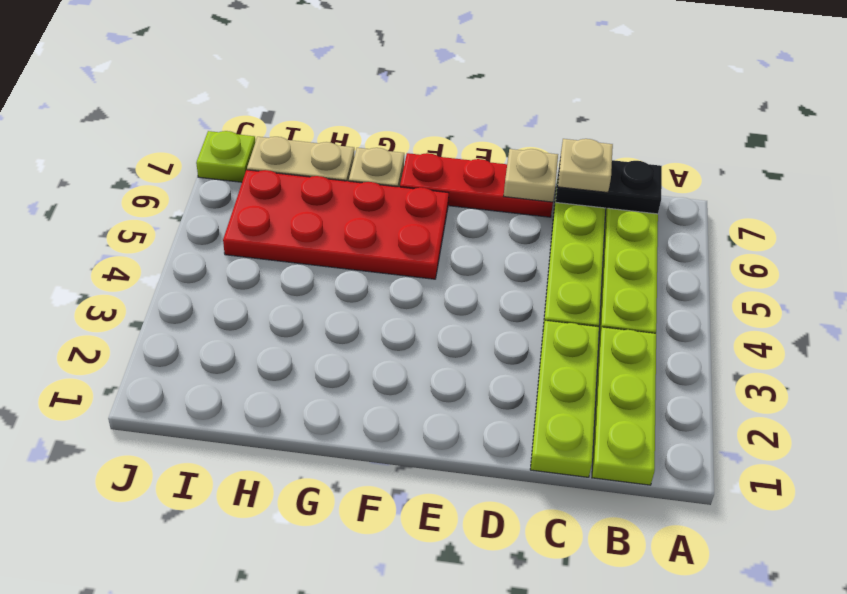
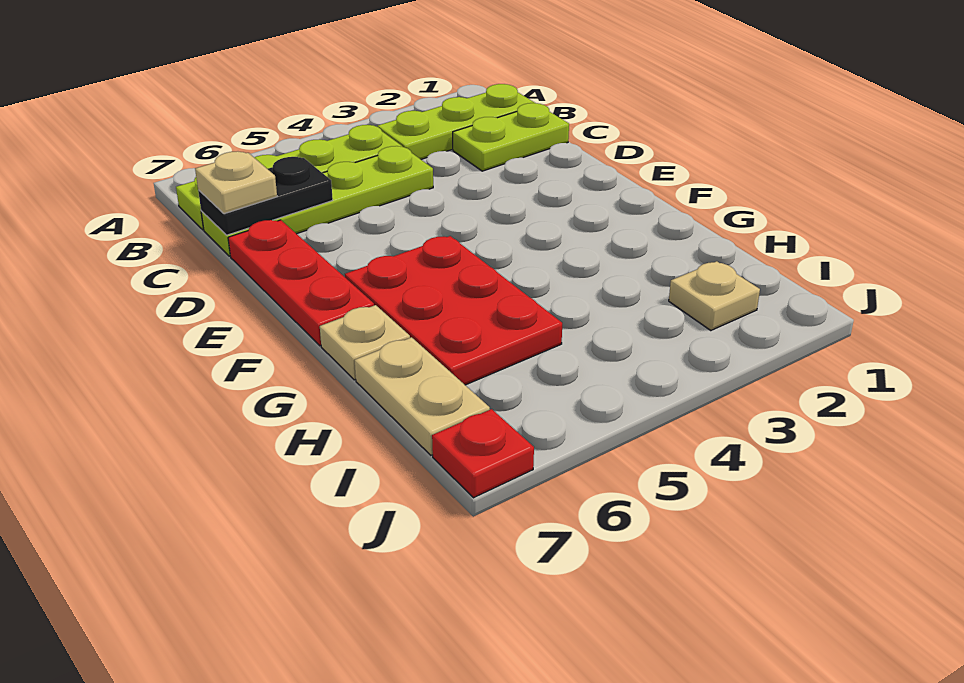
black 1x2 plate [556,156,662,214] -> black 1x2 plate turned to [198,157,333,235]
lime 1x3 plate [530,321,599,477] -> lime 1x2 plate [453,103,569,171]
tan 1x1 plate [504,149,558,202] -> tan 1x1 plate moved to [669,261,760,331]
red 2x4 plate [223,170,449,279] -> red 2x3 plate [345,236,562,385]
lime 1x1 plate [196,131,255,182] -> red 1x1 plate [432,409,534,498]

